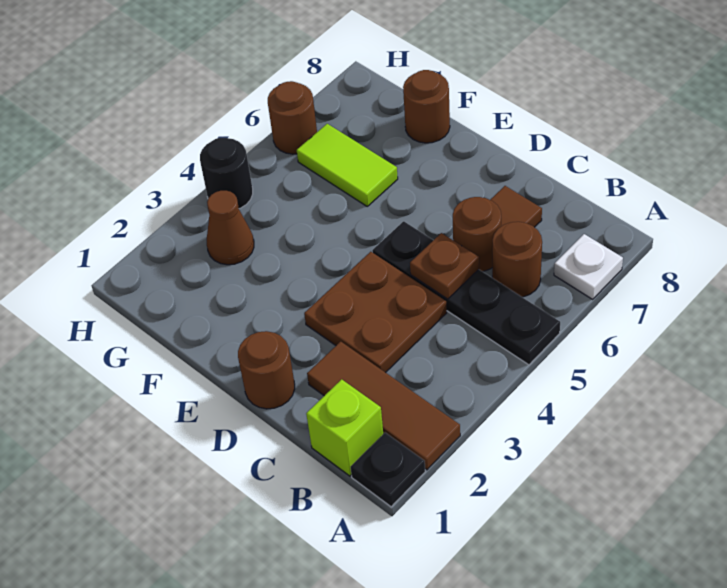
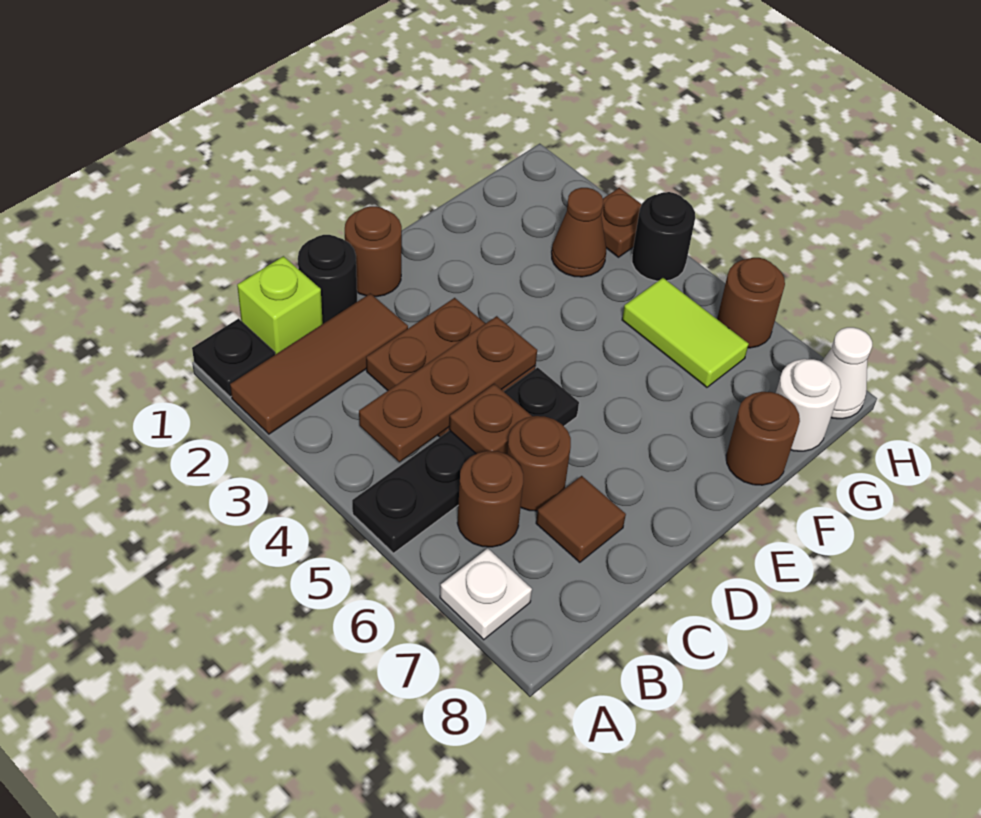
none -> brown 1x3 plate [359,316,537,462]
none -> black 1x1 round brick [298,235,357,324]
lime 1x2 tile [297,124,398,206] -> lime 1x2 tile turned to [622,278,749,387]
none -> white 1x1 round brick [776,359,841,451]
none -> brown 1x1 plate [601,188,642,257]
none -> white 1x1 cone [822,327,872,419]

